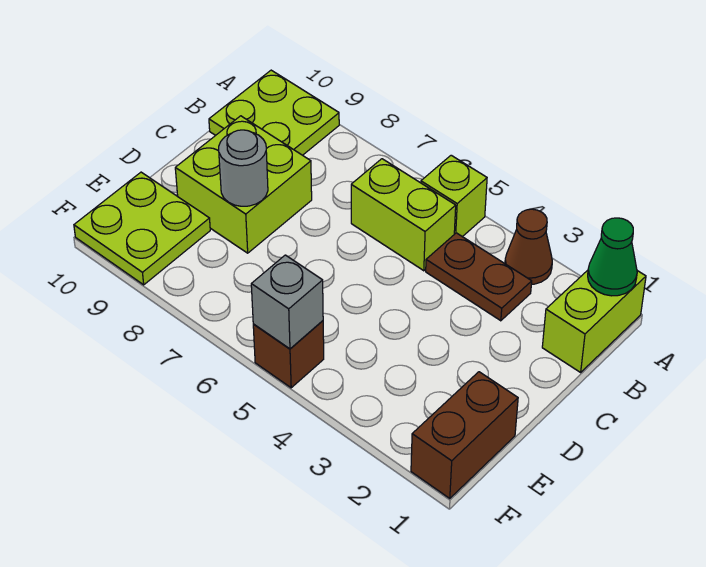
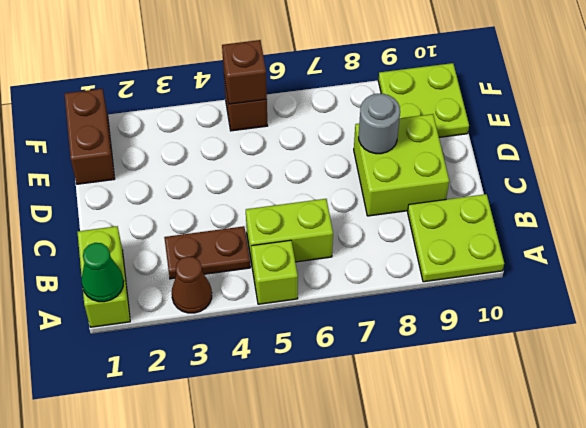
grey 1x1 brick [251,255,323,349] -> brown 1x1 brick [222,40,267,104]

